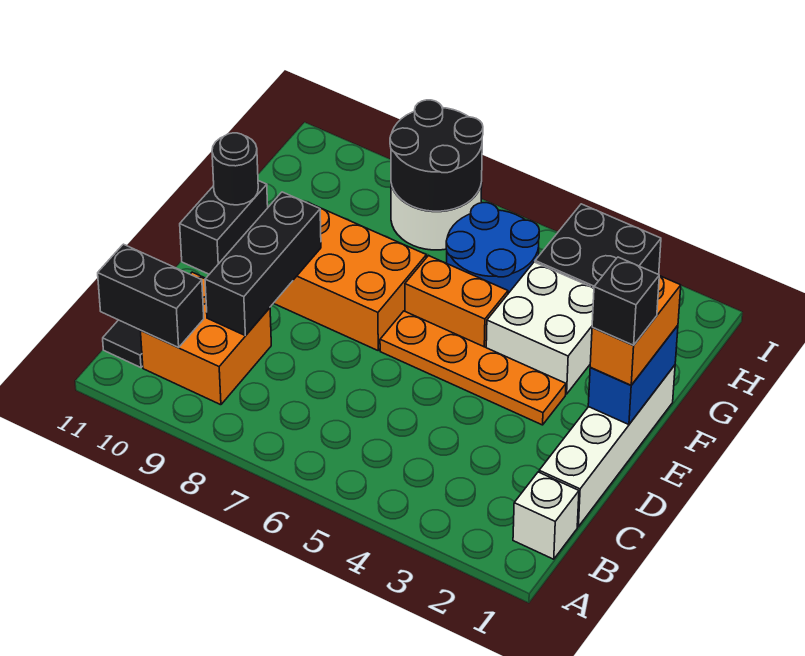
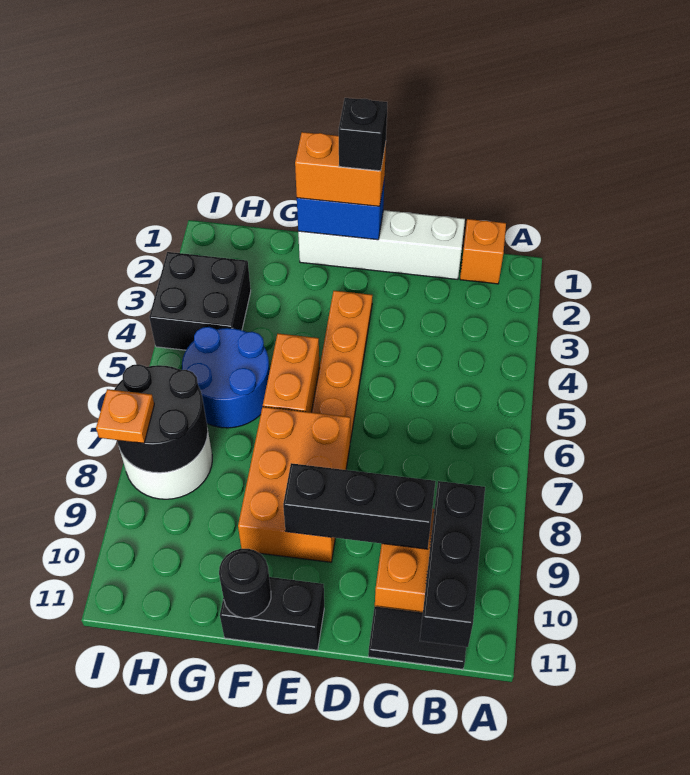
white 1x1 brick [513,472,579,559] -> orange 1x1 brick [460,219,506,284]
black 1x2 brick [98,244,204,348] -> black 1x3 brick [420,481,485,647]
white 2x2 brick [486,262,594,394] -> none
none -> orange 1x1 plate [96,389,154,443]

